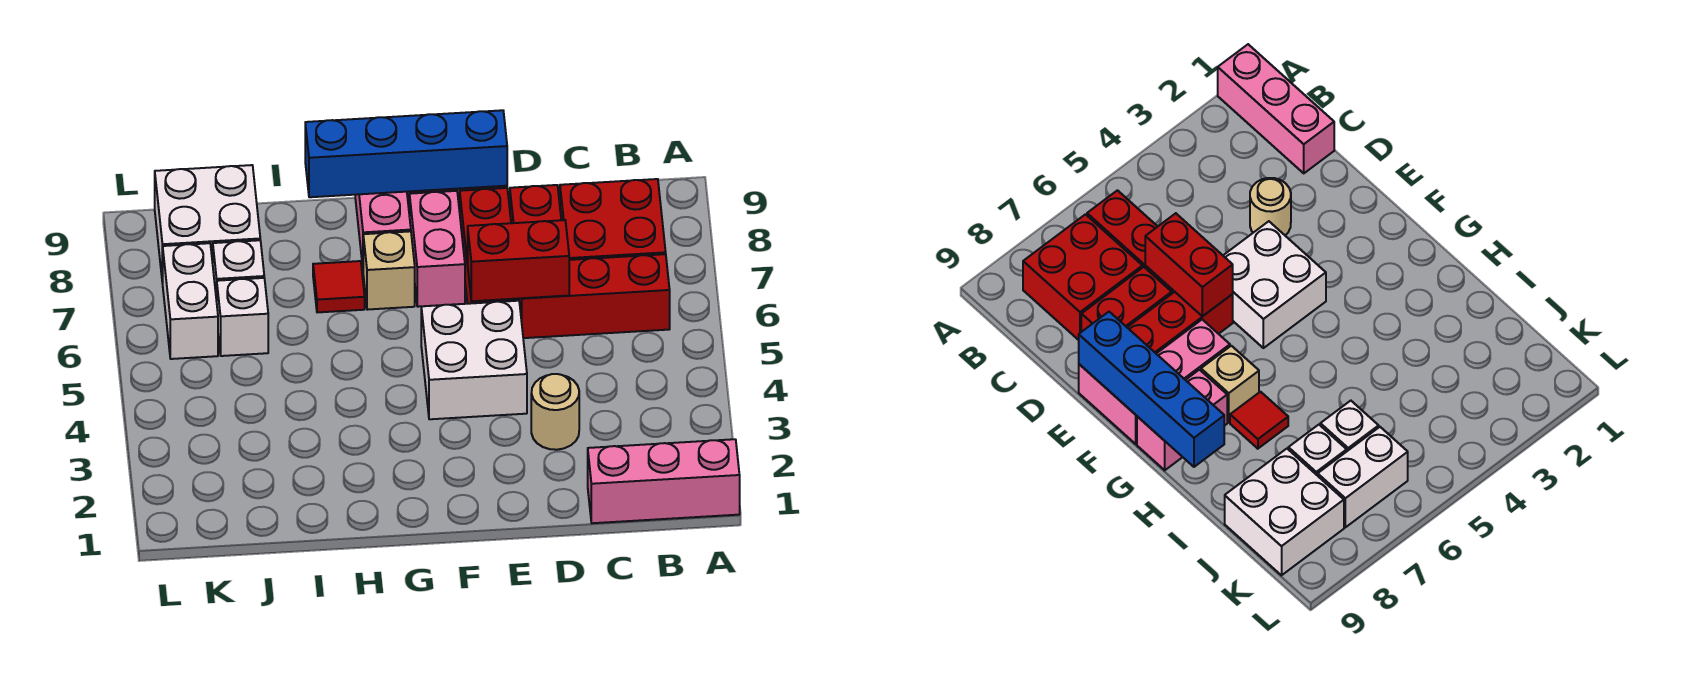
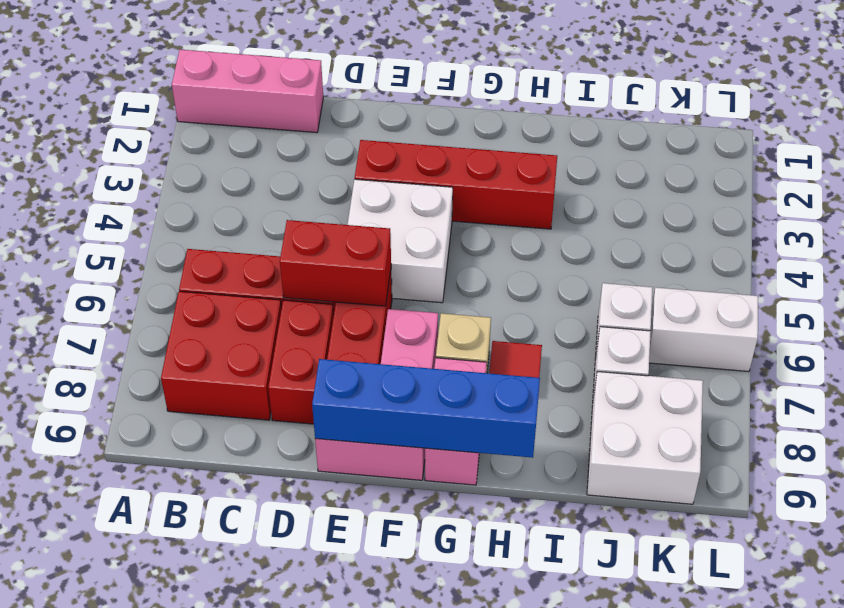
tan 1x1 round brick [531,374,579,450] -> none
none -> red 1x4 brick [355,140,557,229]
white 1x2 brick [163,243,218,359] -> white 1x2 brick turned to [649,287,758,372]

